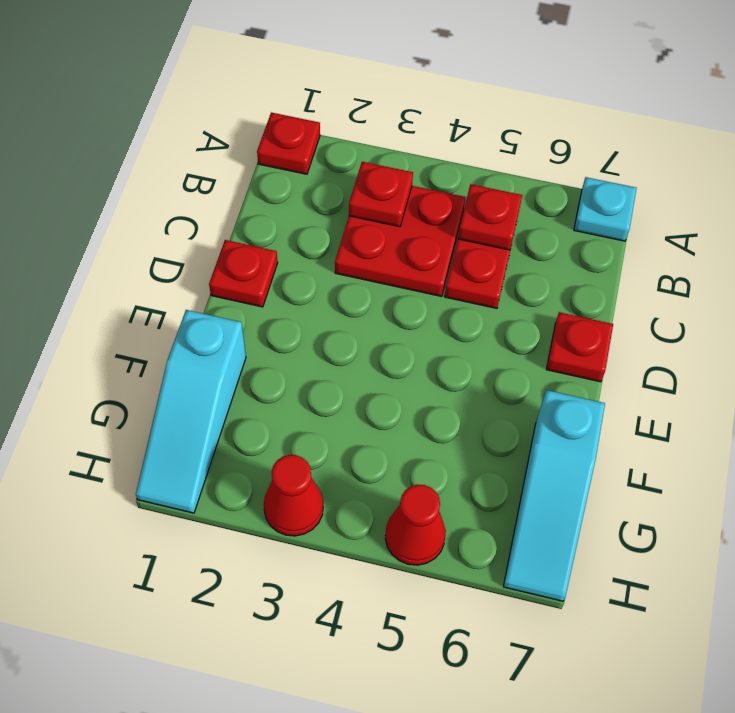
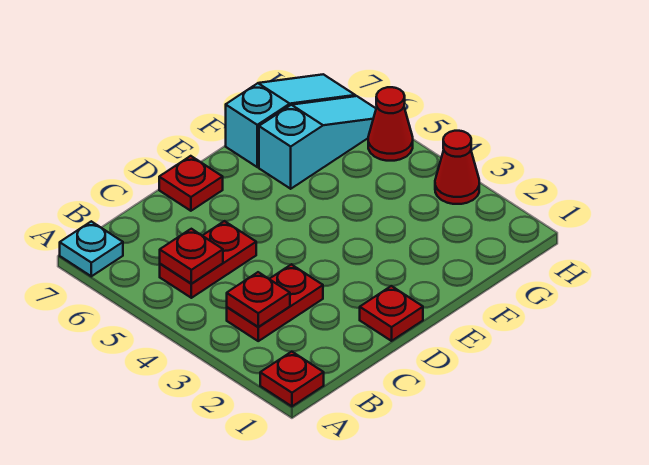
red 2x2 plate [335,186,466,296] -> red 1x2 plate [227,264,323,341]
cyan 1x3 slope [136,310,246,513] -> cyan 1x3 slope moved to [259,96,376,189]

